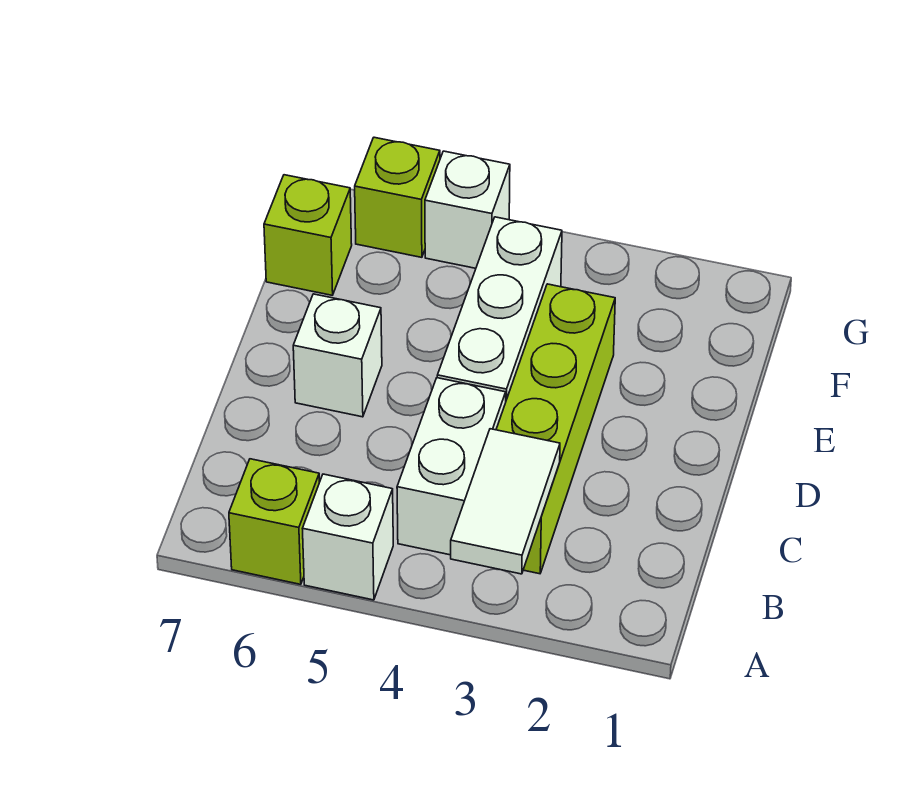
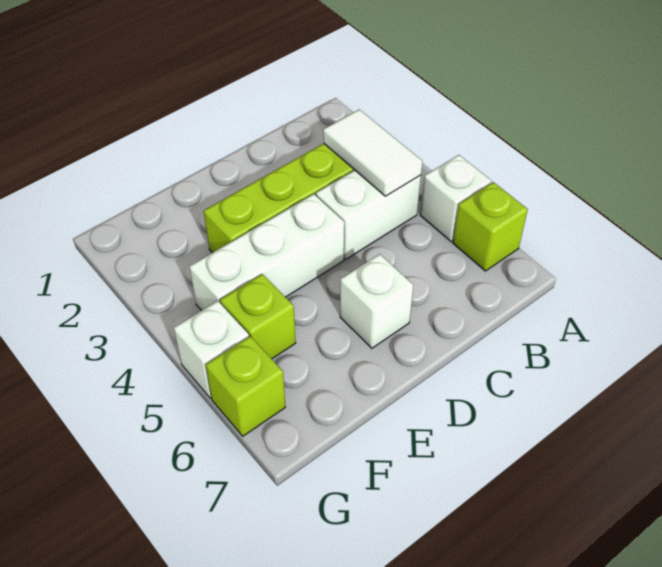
white 1x2 tile [451,429,560,574] -> white 1x2 tile turned to [323,110,422,196]
lime 1x1 brick [264,175,352,295] -> lime 1x1 brick moved to [220,274,296,359]

